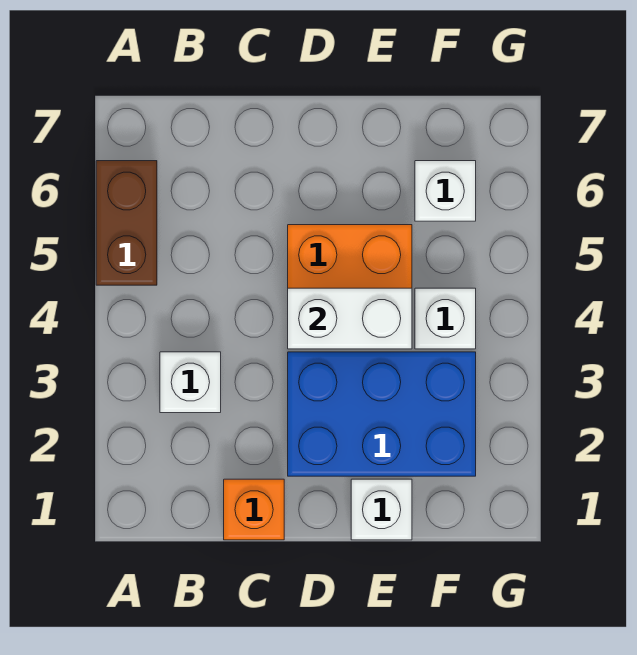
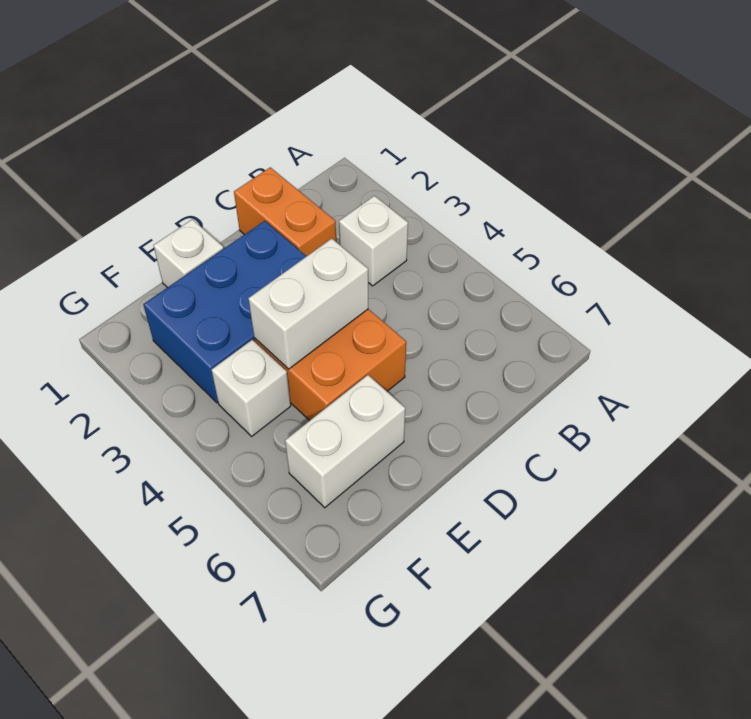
brown 1x2 brick [96,161,157,285] -> none
orange 1x1 brick [224,479,284,540] -> orange 1x2 brick [234,167,336,256]
white 1x1 brick [415,161,476,221] -> white 1x2 brick [285,375,405,508]

